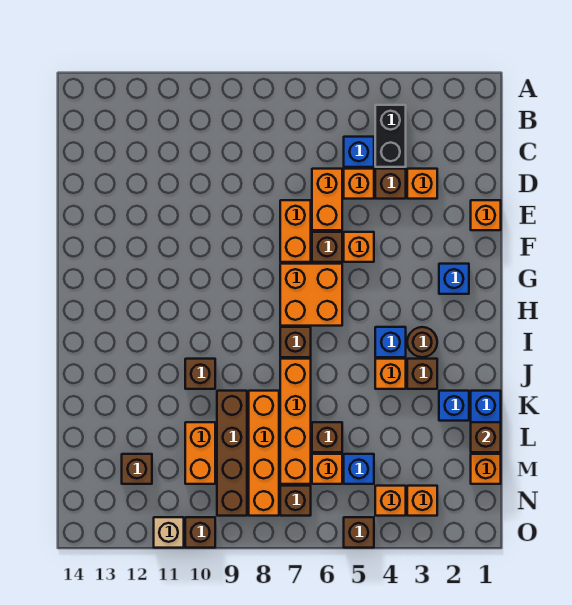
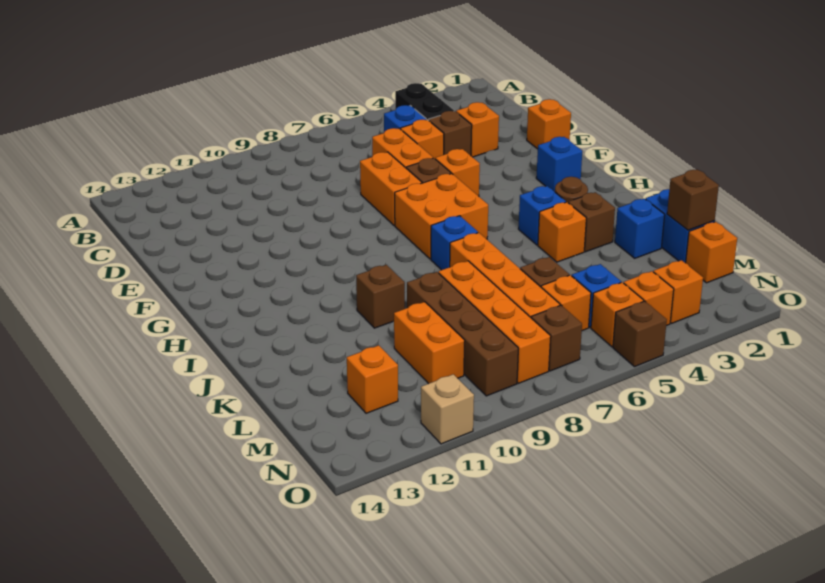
brown 1x1 brick [280,327,311,357] -> blue 1x1 brick [431,216,478,270]
brown 1x1 brick [122,454,152,484] -> orange 1x1 brick [347,345,398,413]
none -> orange 1x1 brick [591,282,644,347]
brown 1x1 brick [185,517,215,548] -> none

